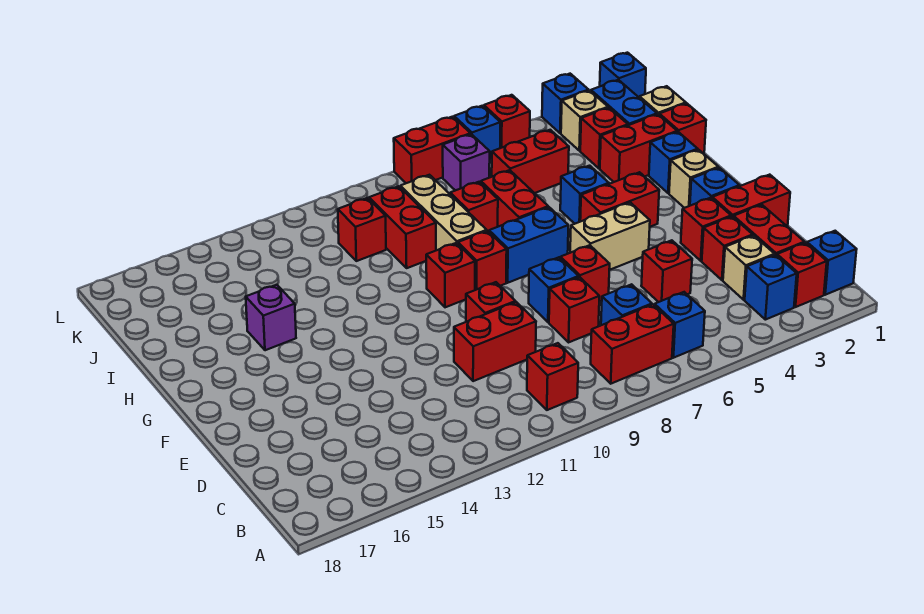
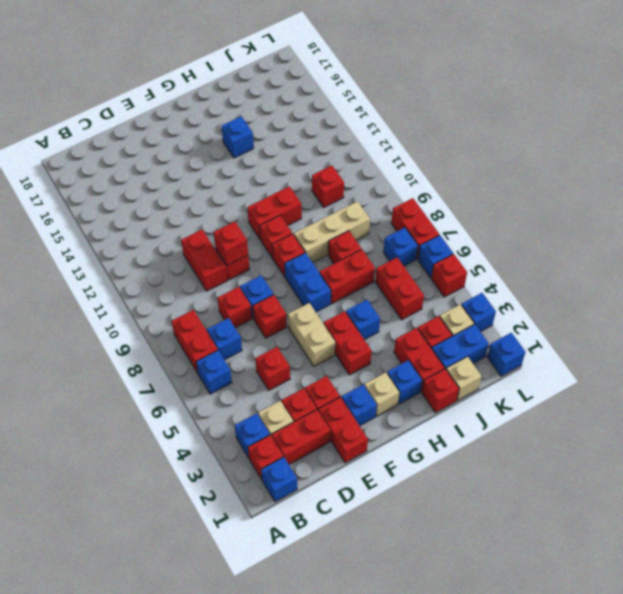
red 1x1 brick [527,343,578,410] -> red 1x1 brick moved to [214,221,248,265]
purple 1x1 brick [246,285,296,350] -> blue 1x1 brick [222,116,254,158]
red 1x2 brick [369,186,436,268] -> red 1x2 brick moved to [247,186,302,239]
purple 1x1 brick [443,134,490,191] -> blue 1x1 brick [384,228,418,266]

